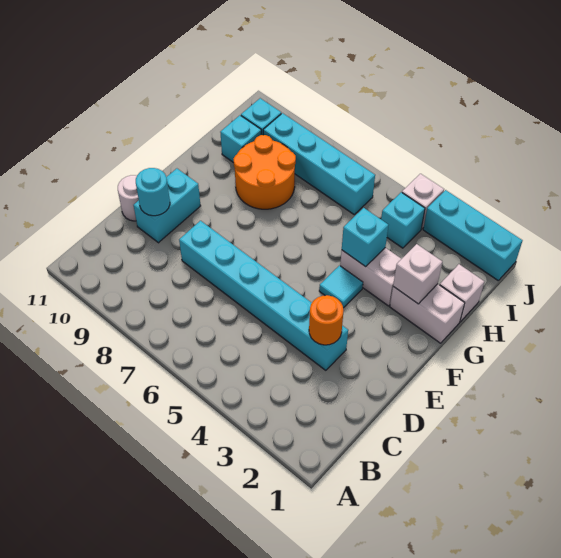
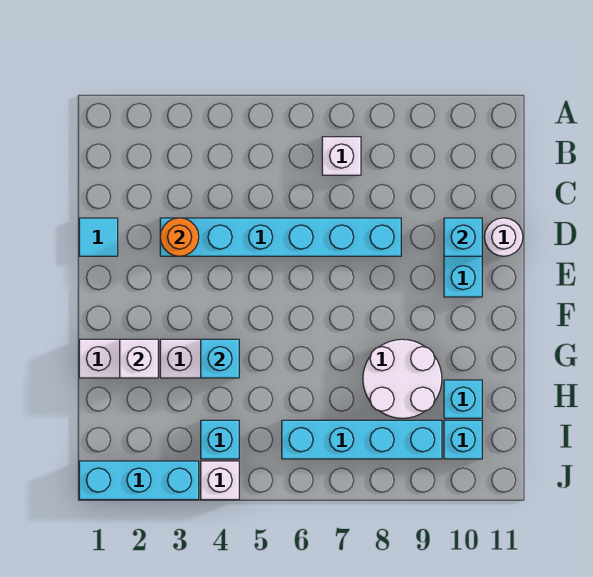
cyan 1x1 round brick [136,168,170,216] -> cyan 1x1 brick [444,218,482,256]
cyan 1x1 tile [319,266,363,308] -> cyan 1x1 tile moved to [79,218,118,256]
orange 2x2 round brick [233,135,296,209] -> white 2x2 round brick [363,339,442,418]
white 1x1 brick [440,264,484,322] -> white 1x1 brick moved to [322,137,361,175]

